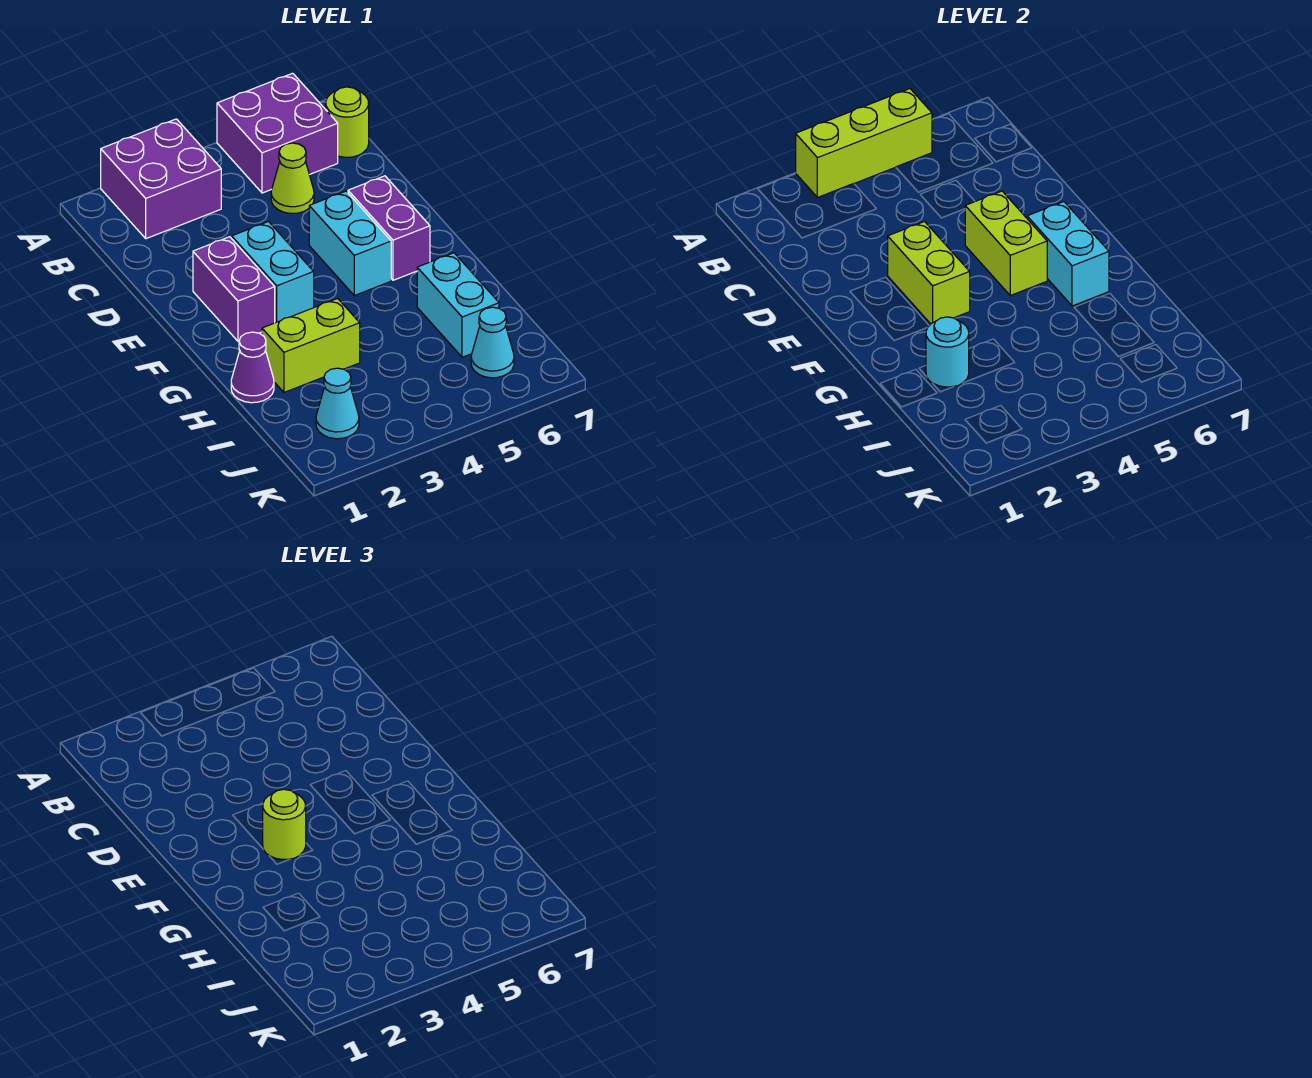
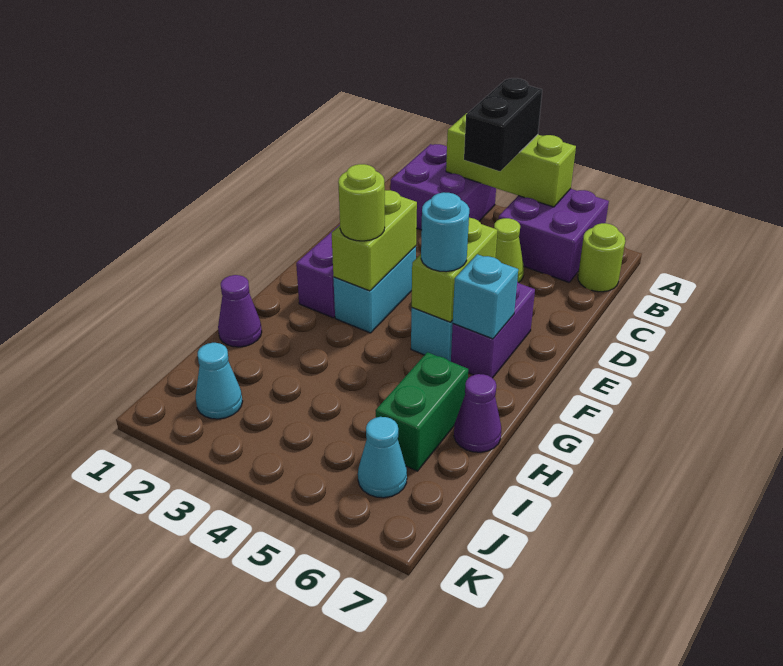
none -> black 1x2 brick [464,78,542,171]
cyan 1x2 brick [1027,202,1109,306] -> cyan 1x1 brick [452,254,518,339]
lime 1x2 brick [262,298,360,392] -> none
cyan 1x1 round brick [926,317,969,387] -> cyan 1x1 round brick moved to [421,192,469,272]
cyan 1x2 brick [417,253,499,357] -> green 1x2 brick [376,352,468,471]
none -> purple 1x1 cone [454,374,501,452]

